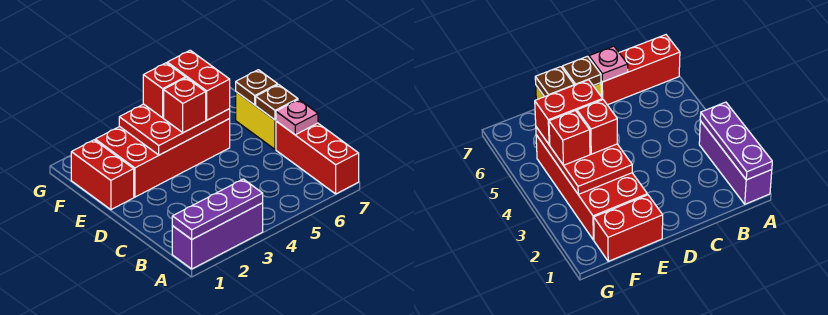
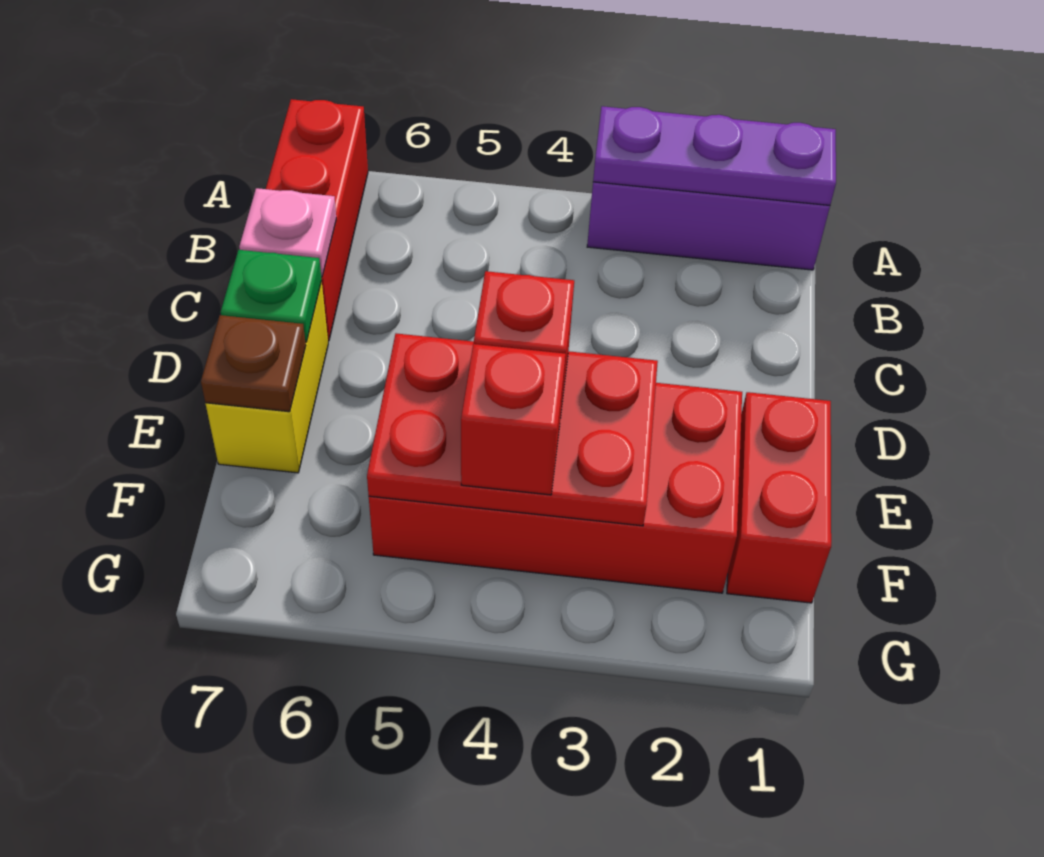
brown 1x1 plate [256,85,298,120] -> green 1x1 plate [221,250,322,342]
red 1x2 brick [167,50,230,120] -> none

